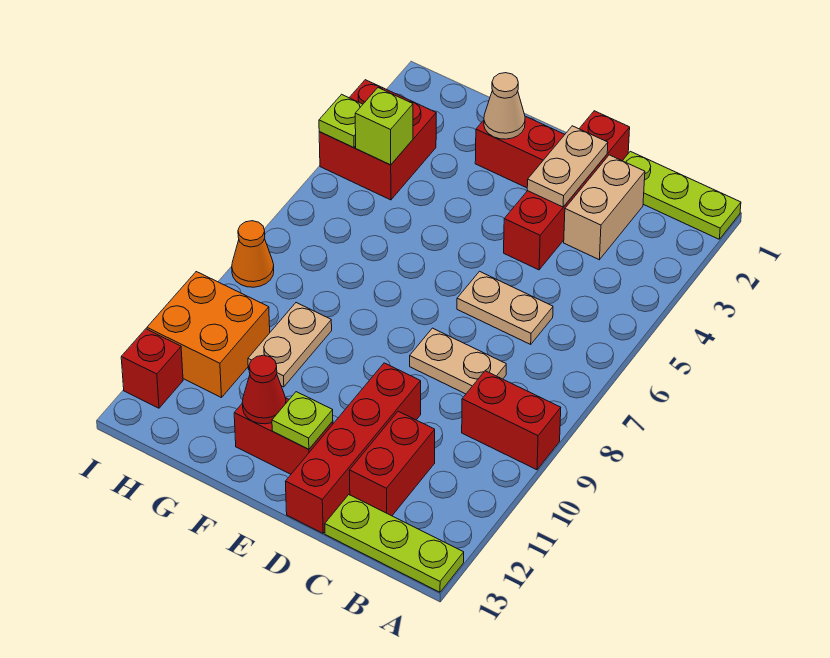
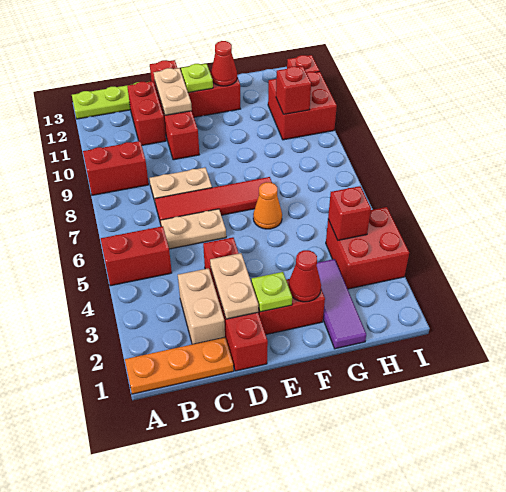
lime 1x3 plate [623,151,741,239] -> orange 1x3 plate [125,337,234,394]
none -> red 1x2 brick [101,226,172,286]
none -> red 1x4 tile [155,177,272,224]
tan 1x1 cone [484,73,525,139] -> red 1x1 cone [288,250,321,302]
none -> purple 1x3 tile [317,259,366,349]
tan 1x2 plate [248,303,332,387] -> tan 1x2 plate moved to [154,68,192,115]
lime 1x1 brick [355,88,413,165] -> red 1x1 brick [328,186,371,240]
orange 2x2 brick [147,272,270,398] -> red 2x2 brick [268,71,337,140]
none -> red 1x1 brick [276,66,311,114]
lime 1x1 plate [319,94,363,147] -> lime 1x1 plate moved to [251,272,292,312]
orange 1x1 cone [232,221,274,287] -> orange 1x1 cone moved to [253,182,282,229]

